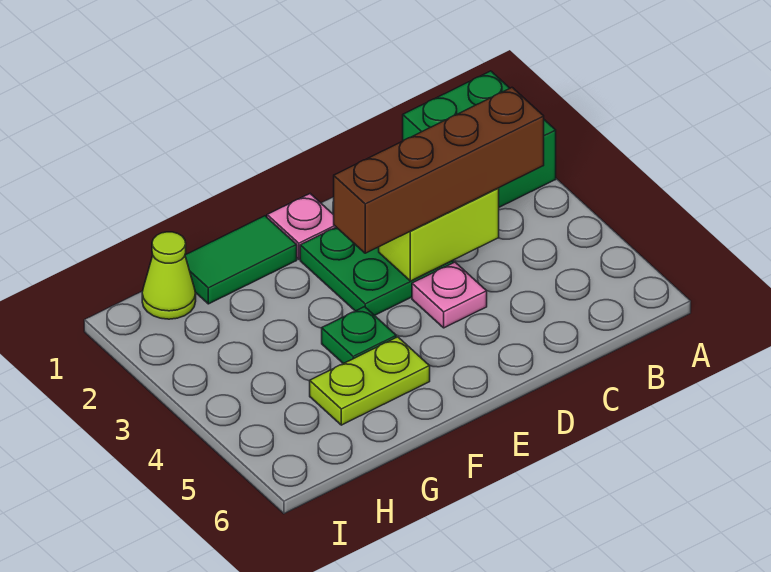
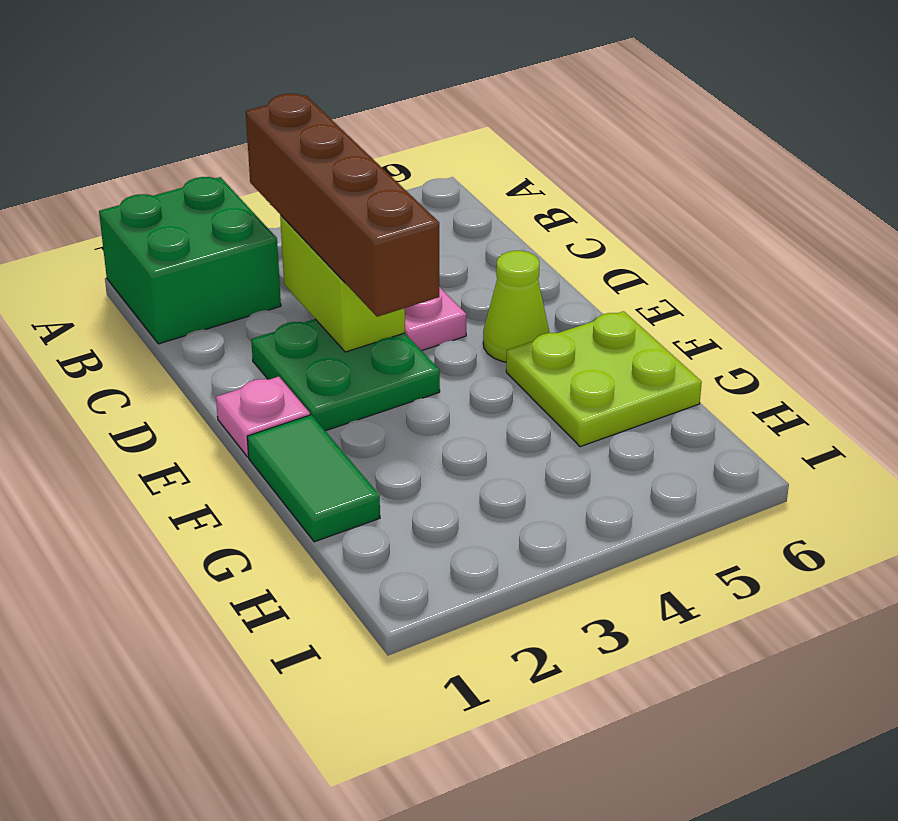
green 1x1 plate [322,307,396,364] -> none
lime 1x2 plate [310,337,430,425] -> lime 2x2 plate [506,311,702,447]
lime 1x1 cone [142,232,196,319] -> lime 1x1 cone moved to [483,251,549,362]

